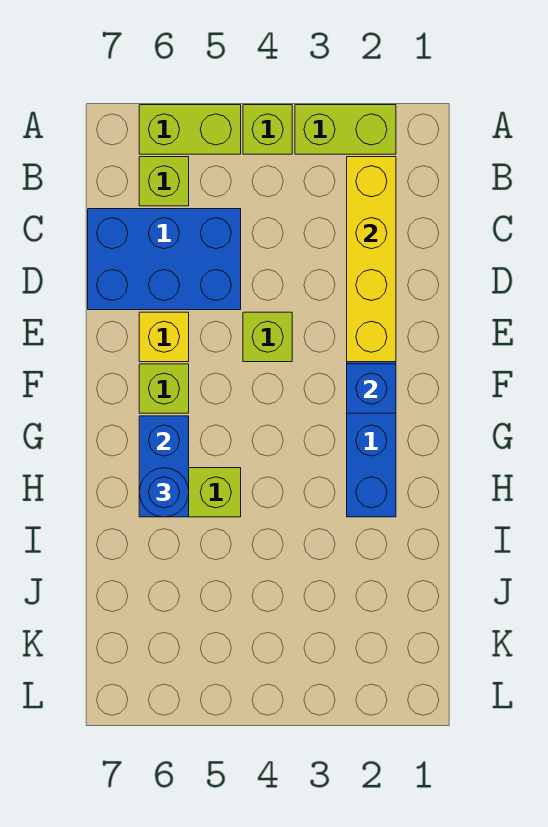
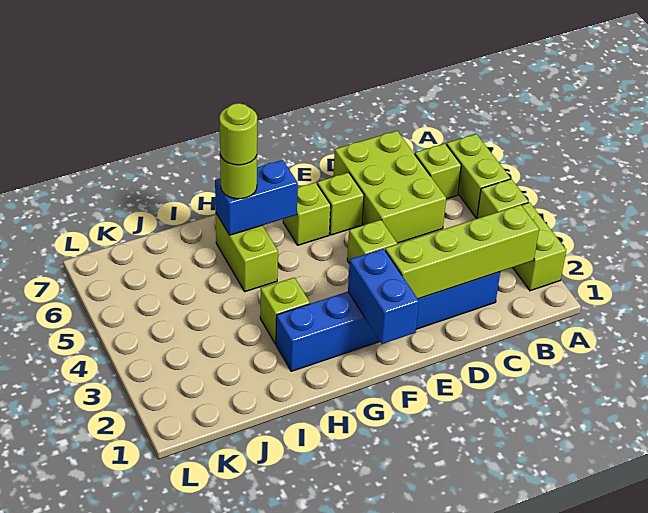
yellow 1x4 brick [347,157,396,362] -> lime 1x4 brick [385,205,539,299]
blue 2x3 brick [88,209,241,310] -> lime 2x3 brick [333,131,446,243]
yellow 1x1 brick [139,312,189,362] -> lime 1x1 brick [317,172,364,235]
blue 1x1 brick [347,364,396,413] -> blue 1x2 brick [348,249,419,344]
none -> lime 1x1 brick [260,278,310,344]
blue 1x1 round brick [139,468,189,517] -> lime 1x1 round brick [220,155,257,199]
none -> lime 1x1 round brick [219,103,257,165]

